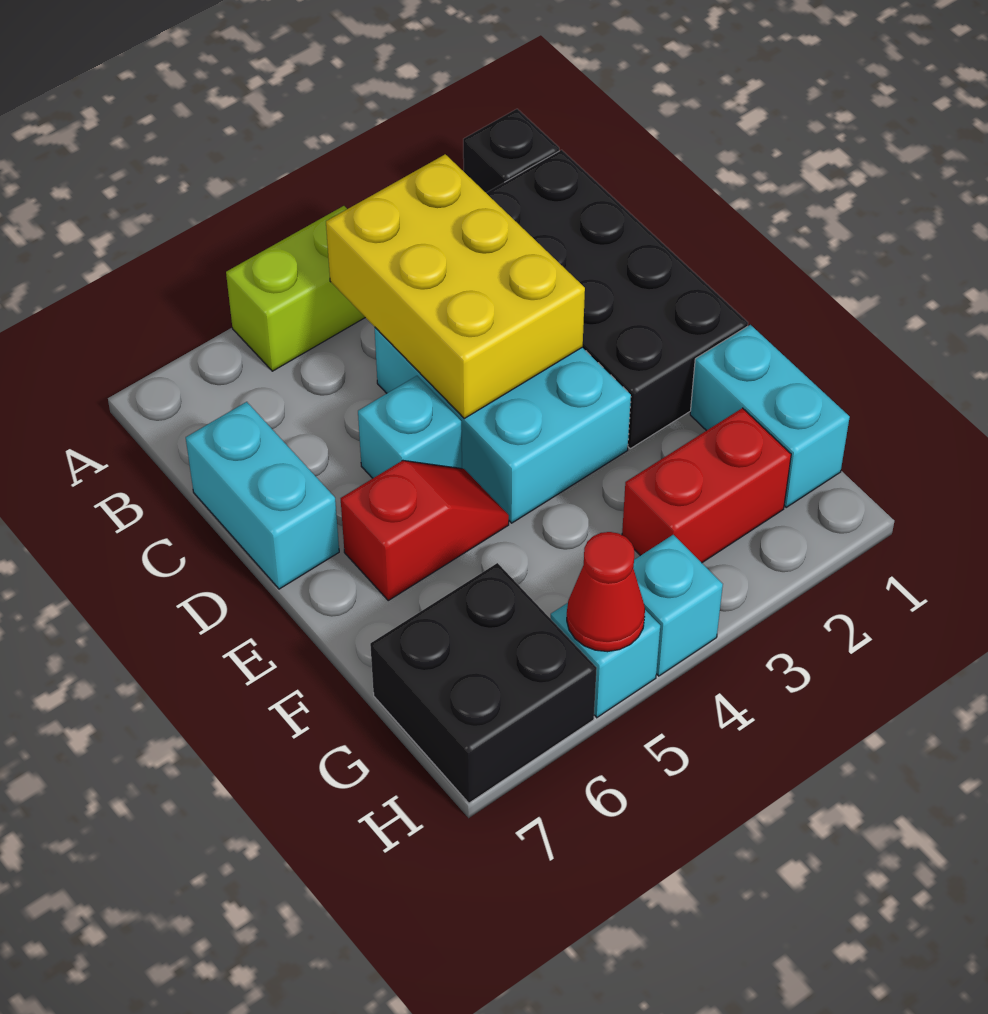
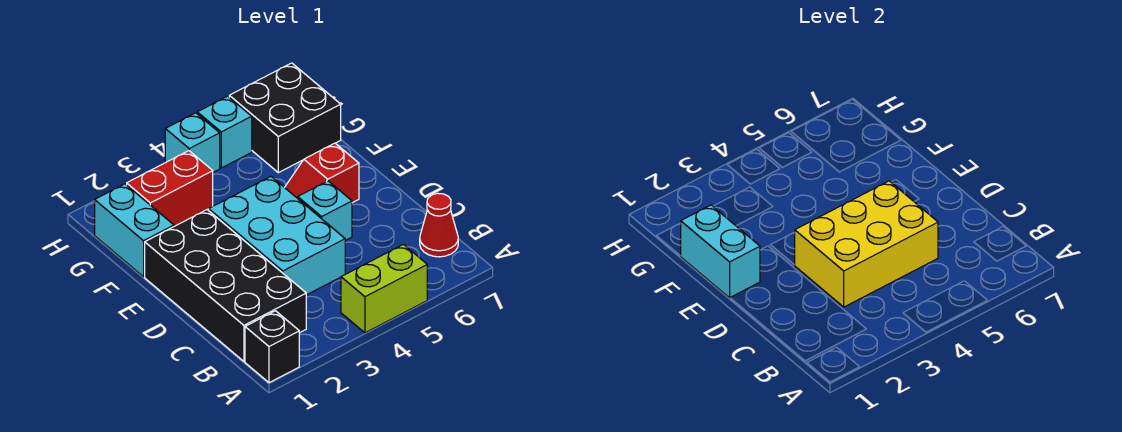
yellow 2x3 brick [326,154,585,418] -> yellow 2x3 brick turned to [795,181,938,307]
cyan 1x2 brick [186,402,339,589] -> cyan 1x2 brick moved to [681,205,760,298]
red 1x1 cone [567,532,645,652] -> red 1x1 cone moved to [420,193,458,257]

